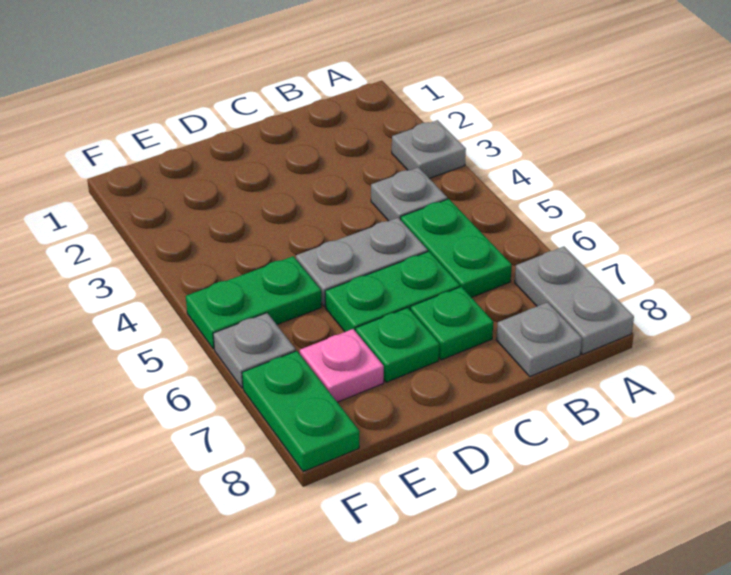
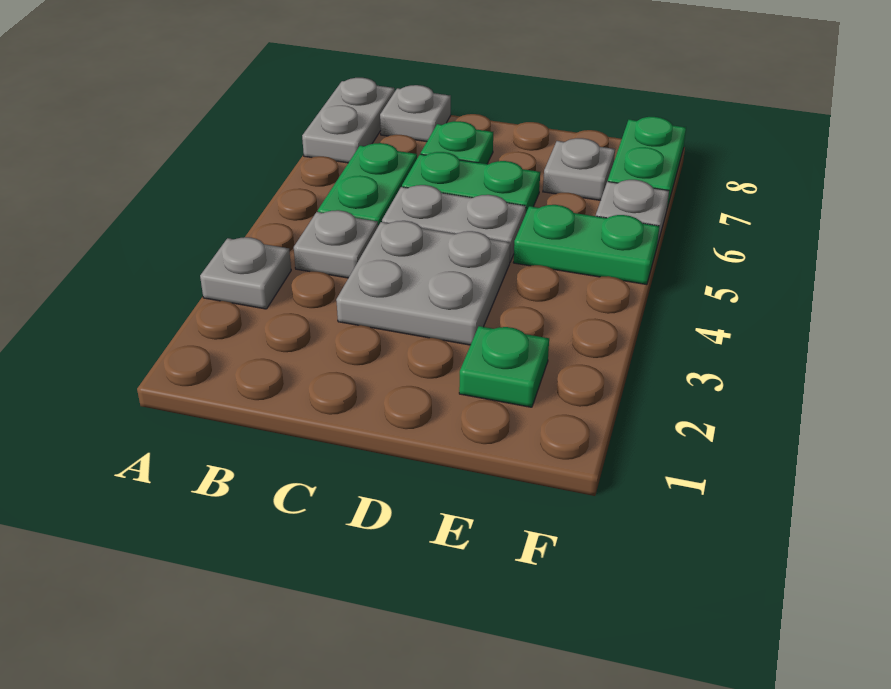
none -> grey 2x2 plate [336,221,510,345]
green 1x1 plate [356,308,439,382] -> green 1x1 plate moved to [459,326,549,407]
pink 1x1 plate [300,329,384,402] -> grey 1x1 plate [543,138,615,200]

